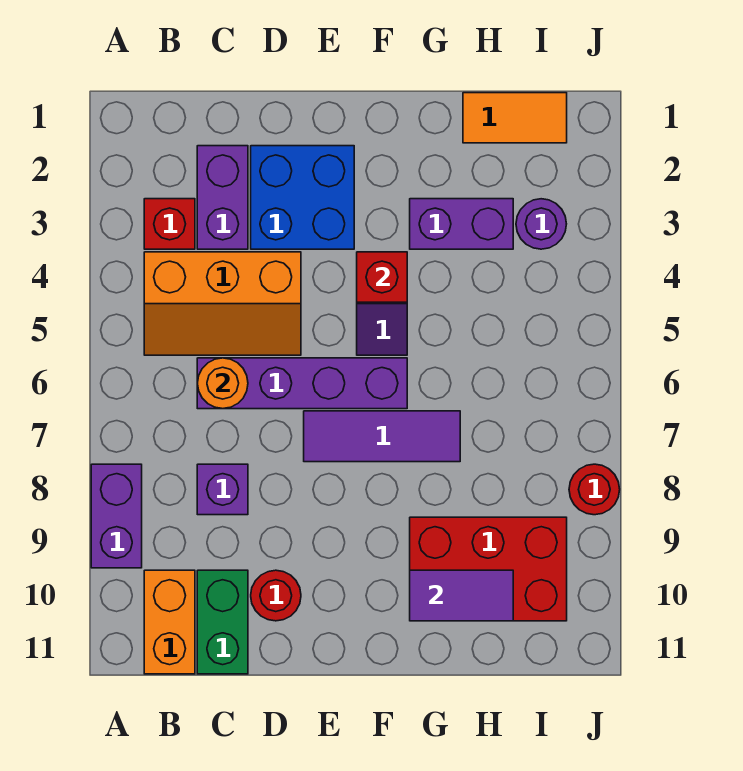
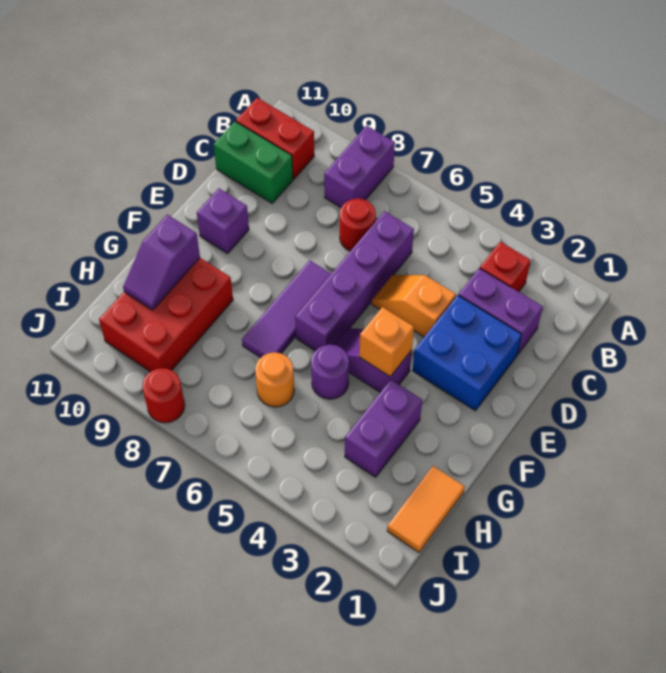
purple 1x2 brick [91,464,142,568] -> purple 1x2 brick turned to [324,126,395,207]
orange 2x3 slope [144,252,301,355] -> orange 1x2 slope [372,275,456,337]
orange 1x2 brick [144,570,195,674] -> red 1x2 brick [236,98,314,179]
orange 1x1 round brick [197,358,248,409] -> orange 1x1 round brick moved to [255,352,294,407]
purple 1x1 brick [197,464,248,515] -> purple 1x1 brick moved to [197,188,249,254]
red 1x1 round brick [251,570,301,621] -> red 1x1 round brick moved to [340,198,376,251]
red 1x1 brick [357,252,407,302] -> orange 1x1 brick [359,307,414,376]
purple 1x2 tile [410,570,513,621] -> purple 1x2 slope [123,215,200,310]
purple 1x1 round brick [516,199,566,249] -> purple 1x1 round brick moved to [311,345,349,399]

